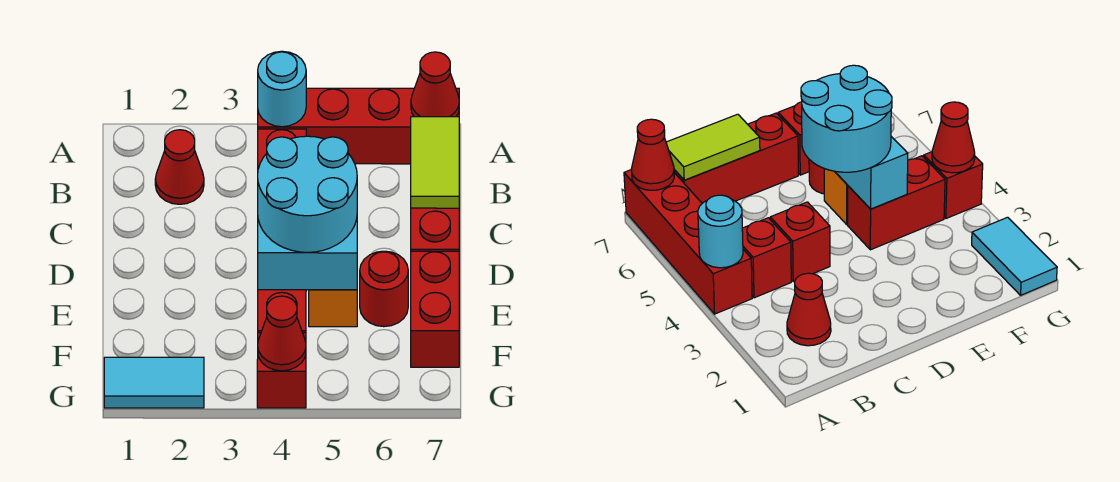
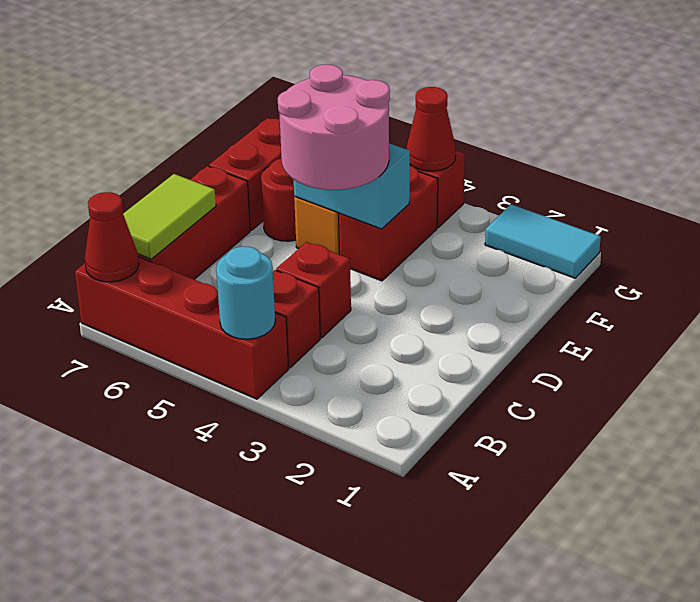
red 1x1 cone [155,130,204,204] -> none
cyan 2x2 round brick [258,136,357,252] -> pink 2x2 round brick [278,65,390,190]

